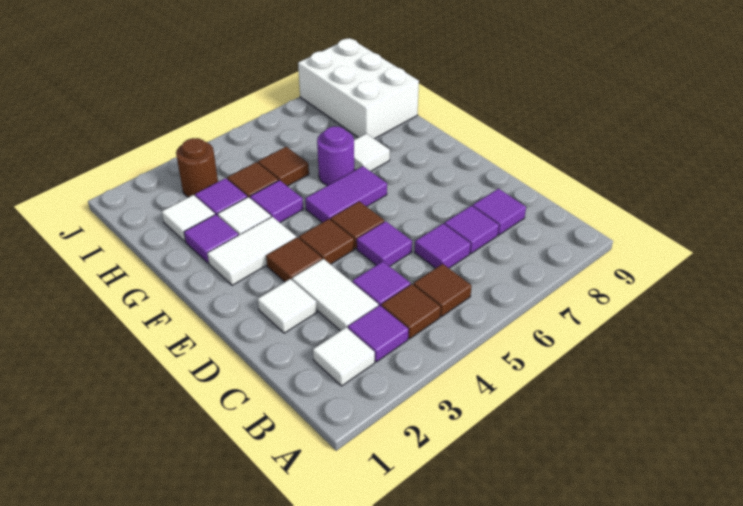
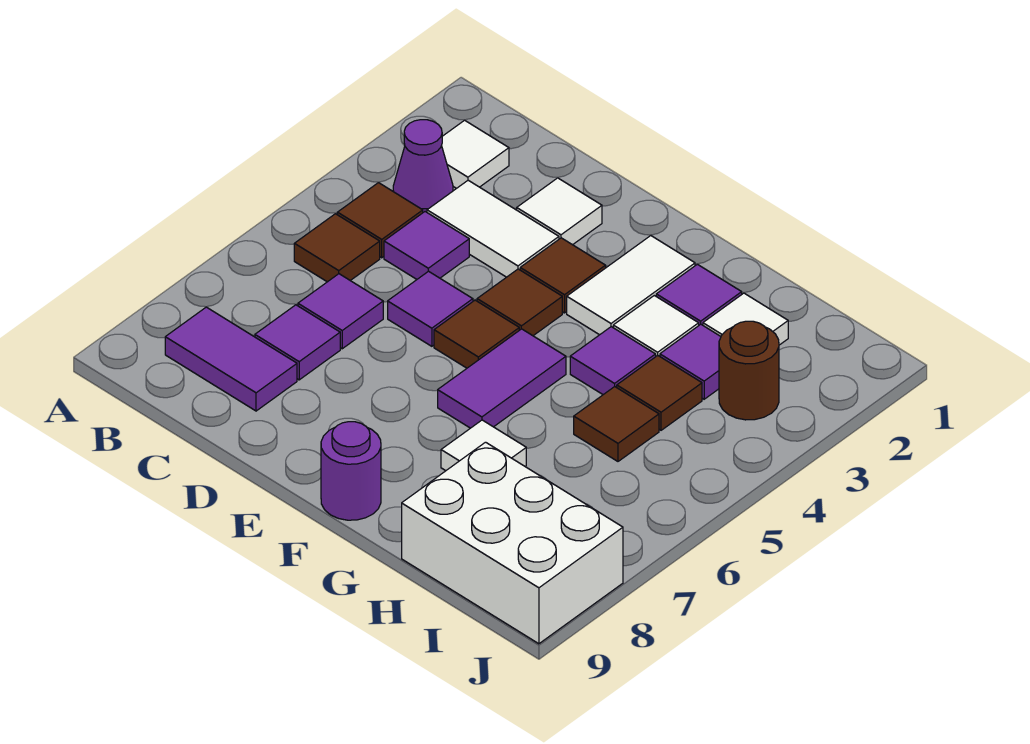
purple 1x1 tile [348,305,408,362] -> purple 1x1 cone [393,120,453,212]
purple 1x1 tile [472,189,526,235] -> purple 1x2 tile [165,307,297,411]
purple 1x1 round brick [317,126,354,186] -> purple 1x1 round brick moved to [321,422,381,520]

